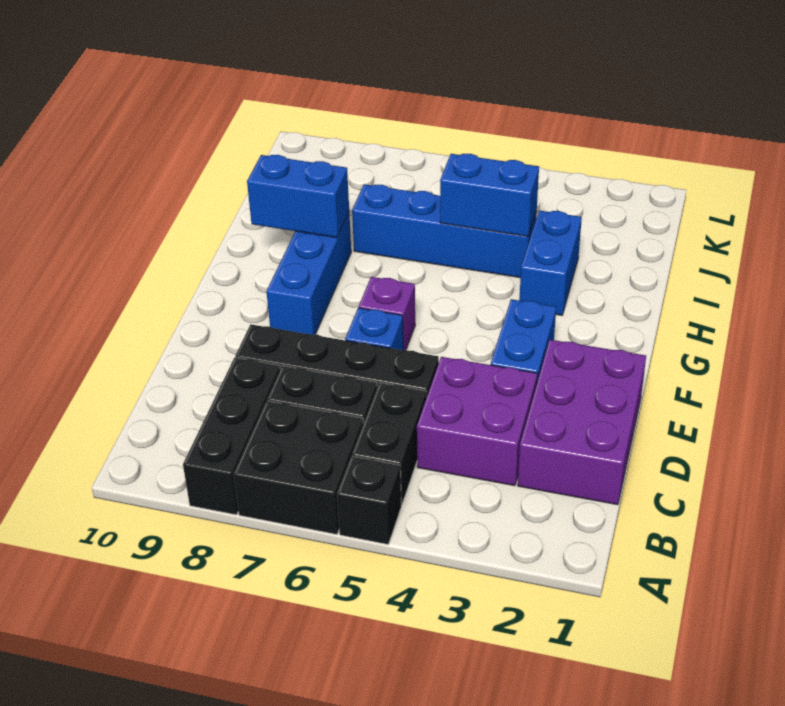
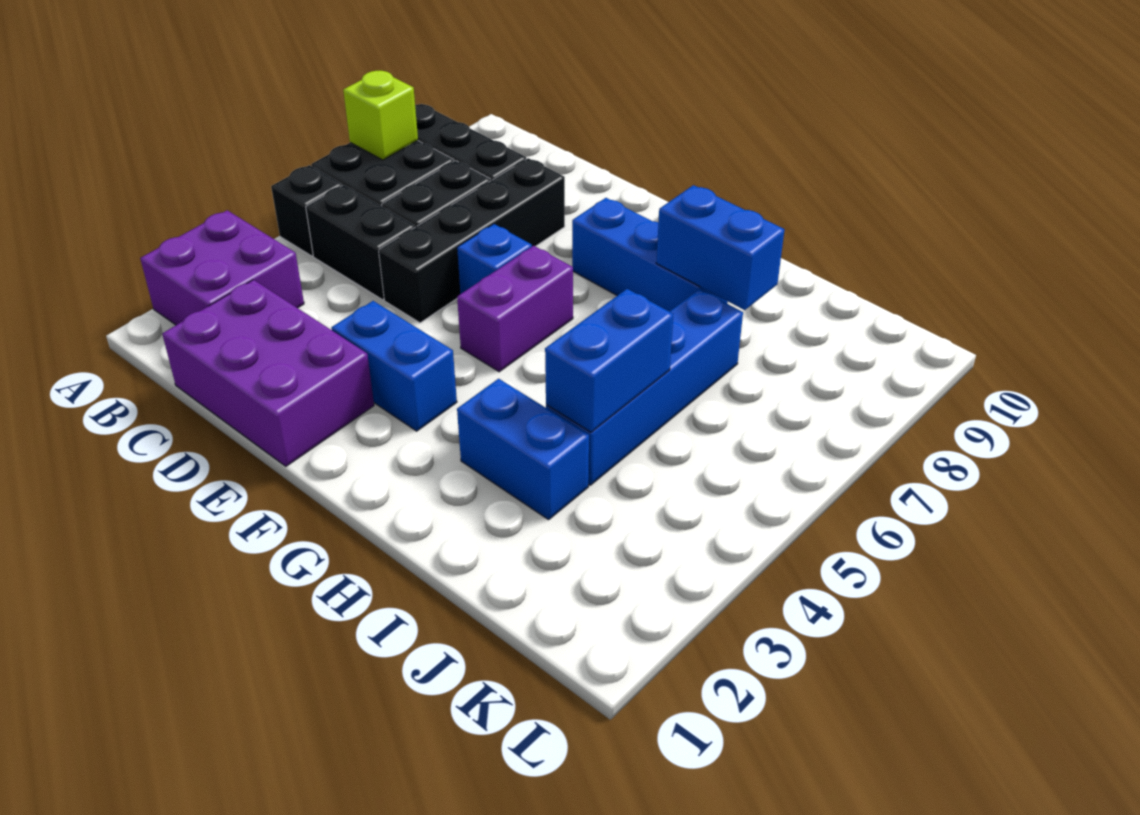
none -> lime 1x1 brick [343,71,418,160]
purple 2x2 brick [417,357,537,486] -> purple 2x2 brick moved to [140,210,304,325]
purple 1x1 brick [359,277,415,351] -> purple 1x2 brick [457,246,573,372]
blue 1x2 brick [247,155,349,238] -> blue 1x2 brick turned to [656,185,784,310]

